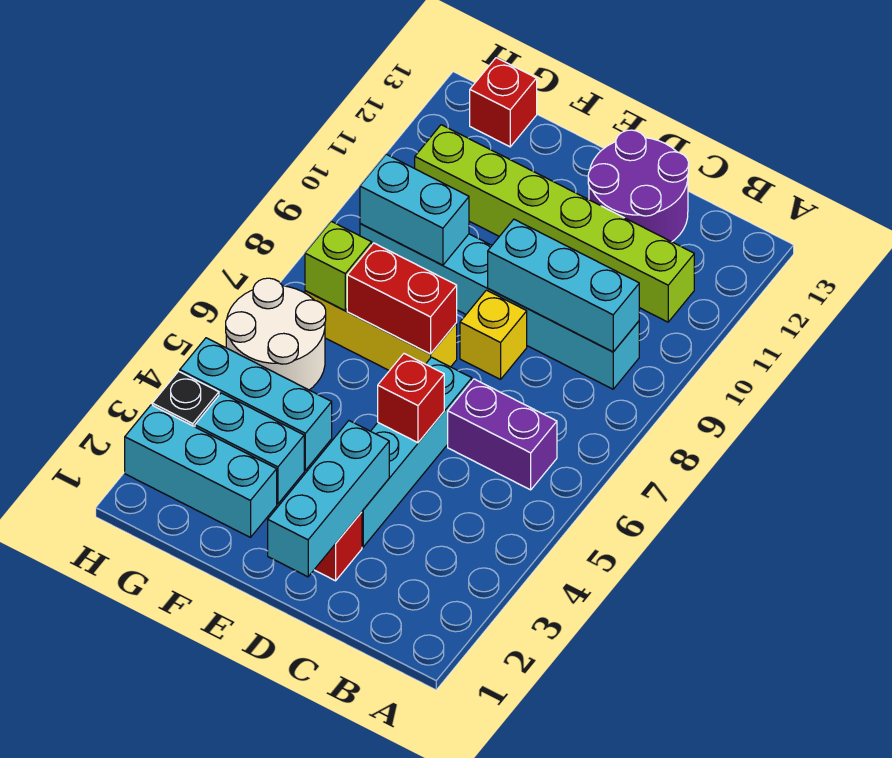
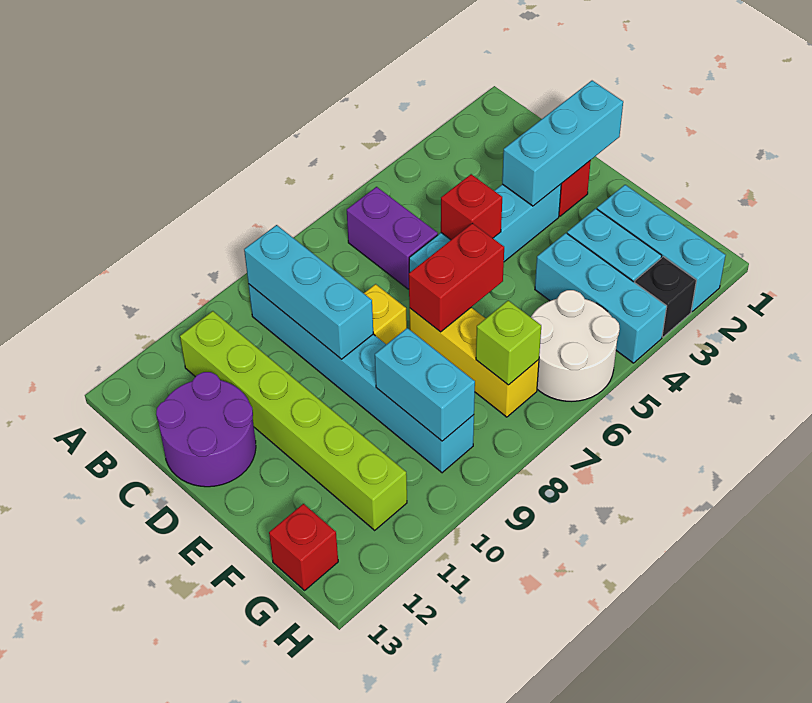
red 1x2 brick [347,243,457,354] -> red 1x2 brick turned to [409,223,504,332]

